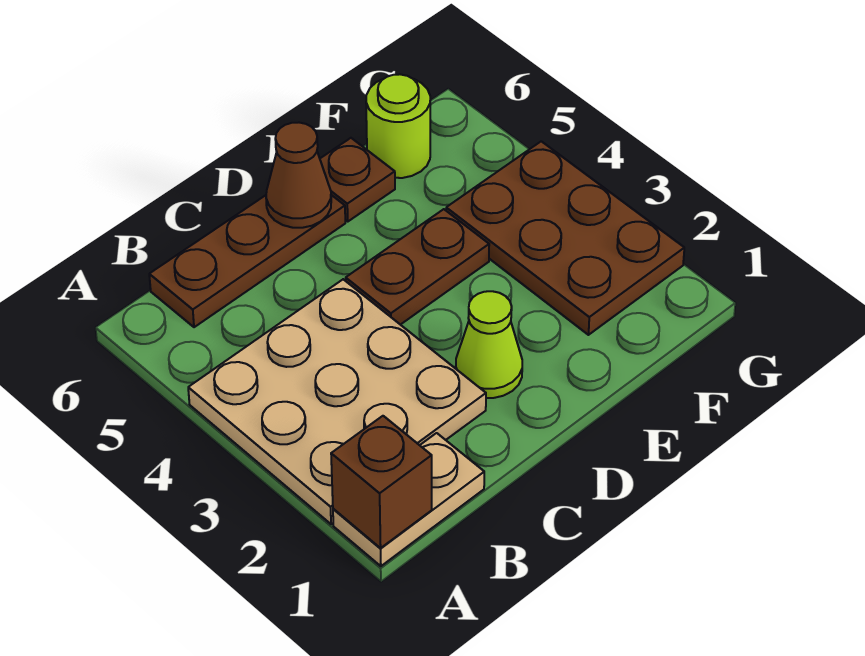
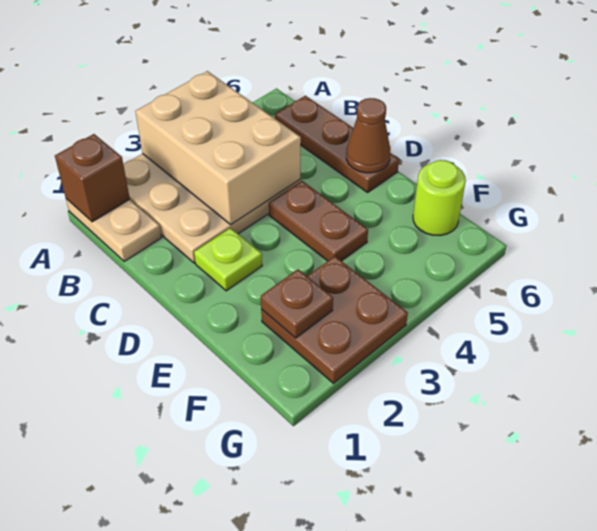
none -> tan 2x3 brick [135,71,301,224]
lime 1x1 cone [456,291,522,398] -> lime 1x1 plate [194,228,262,291]
brown 1x1 plate [320,138,395,221] -> brown 1x1 plate moved to [261,269,333,338]
brown 2x3 plate [446,141,684,335] -> brown 2x2 plate [261,256,408,383]

